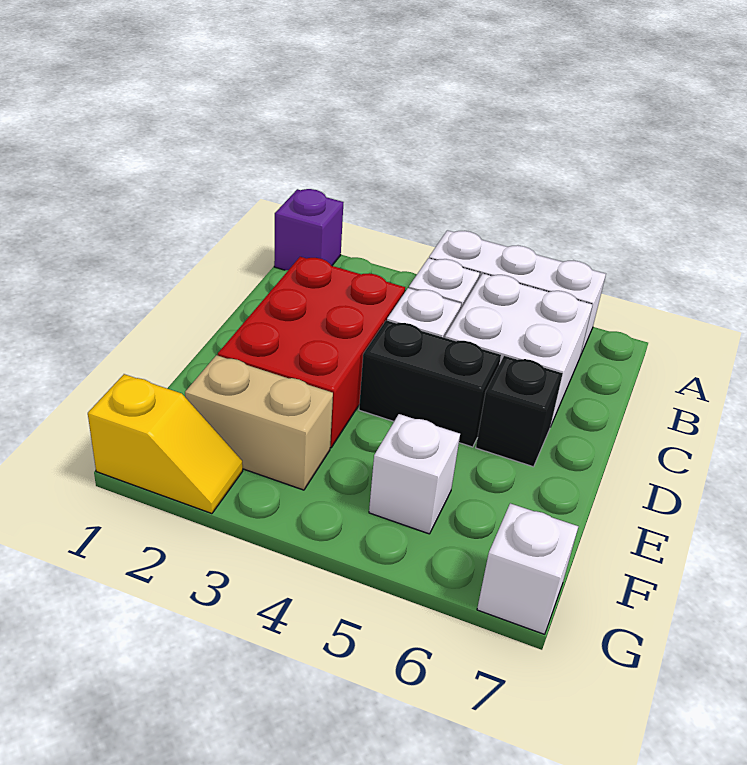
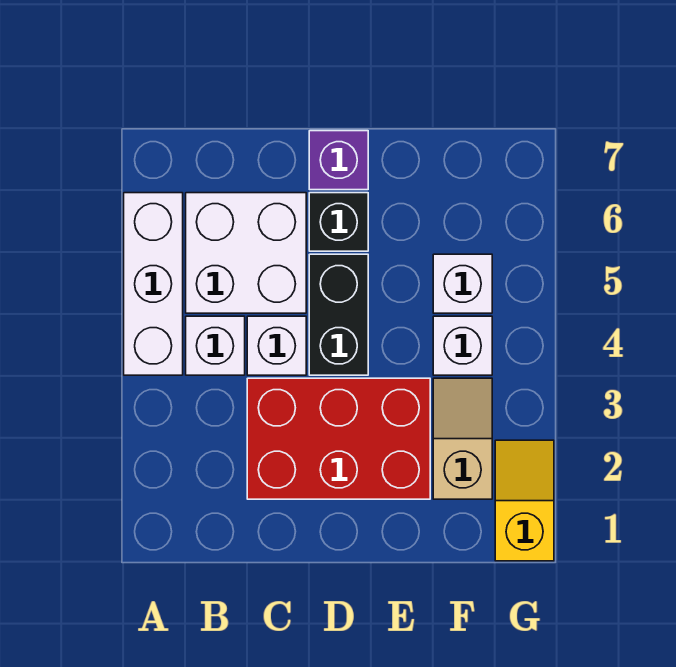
purple 1x1 brick [274,189,344,270] -> purple 1x1 brick moved to [309,131,368,190]
tan 1x2 brick [185,355,333,490] -> tan 1x2 slope [433,378,492,499]
white 1x1 brick [477,503,578,634] -> white 1x1 brick moved to [433,316,492,375]

